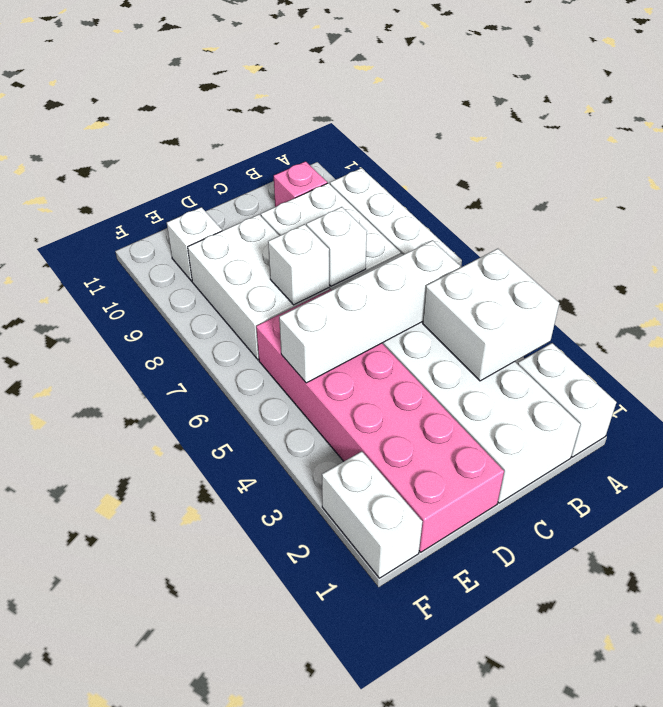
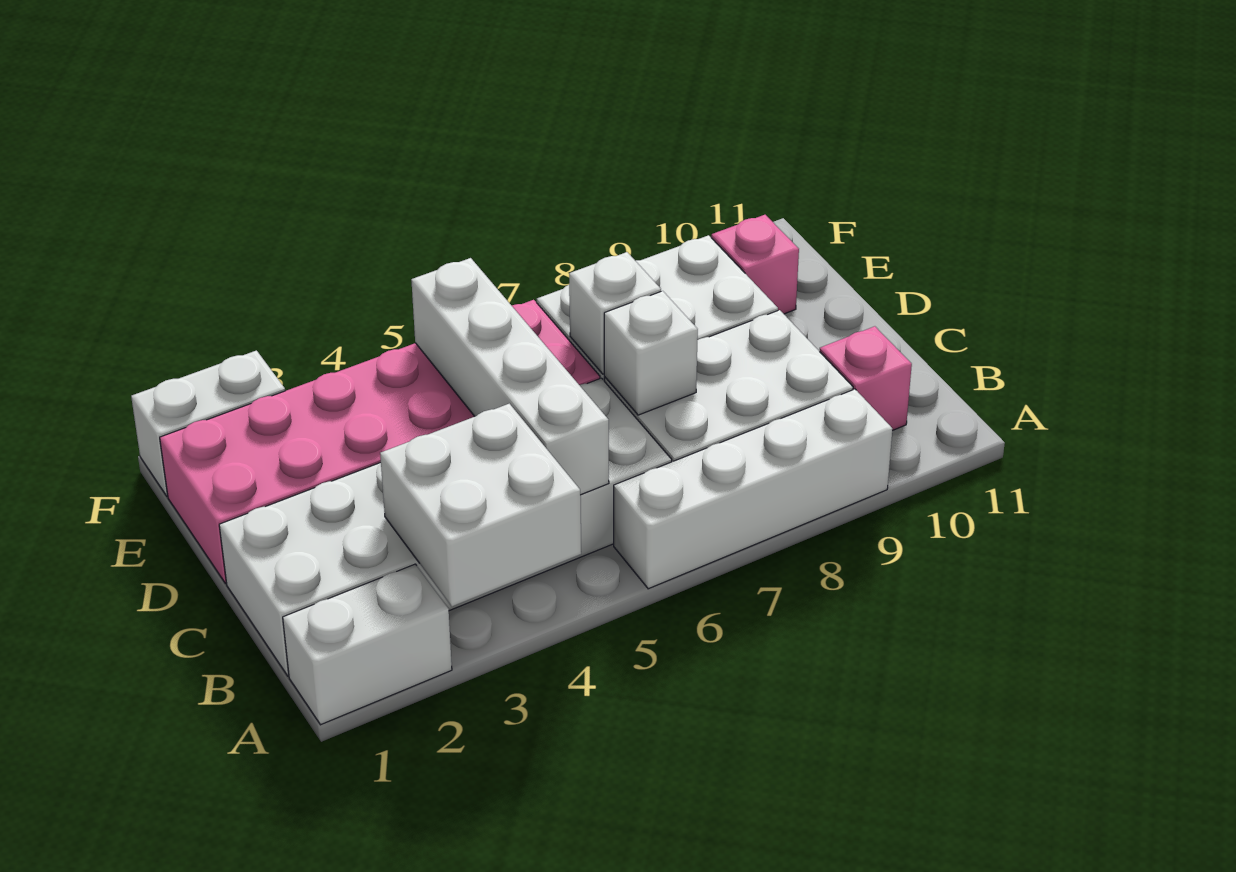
white 1x1 brick [167,207,222,281] -> pink 1x1 brick [711,215,799,314]

